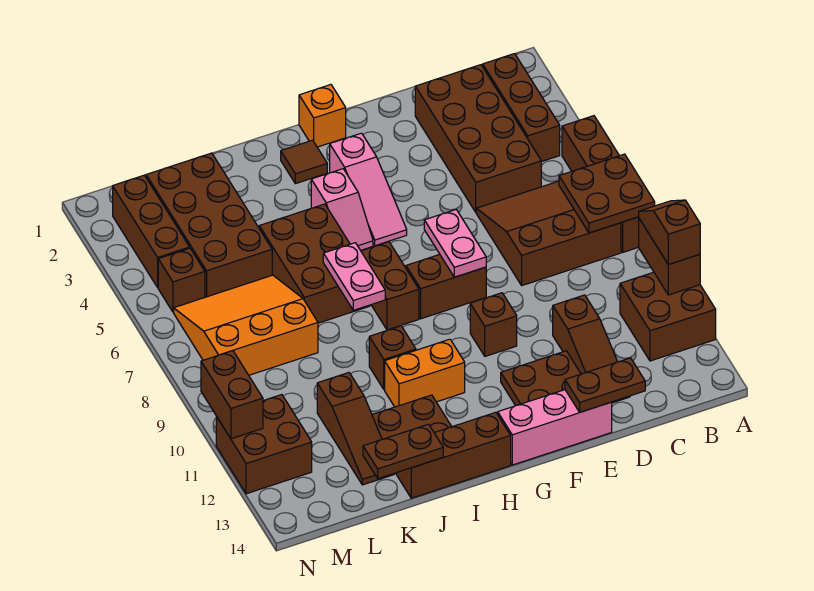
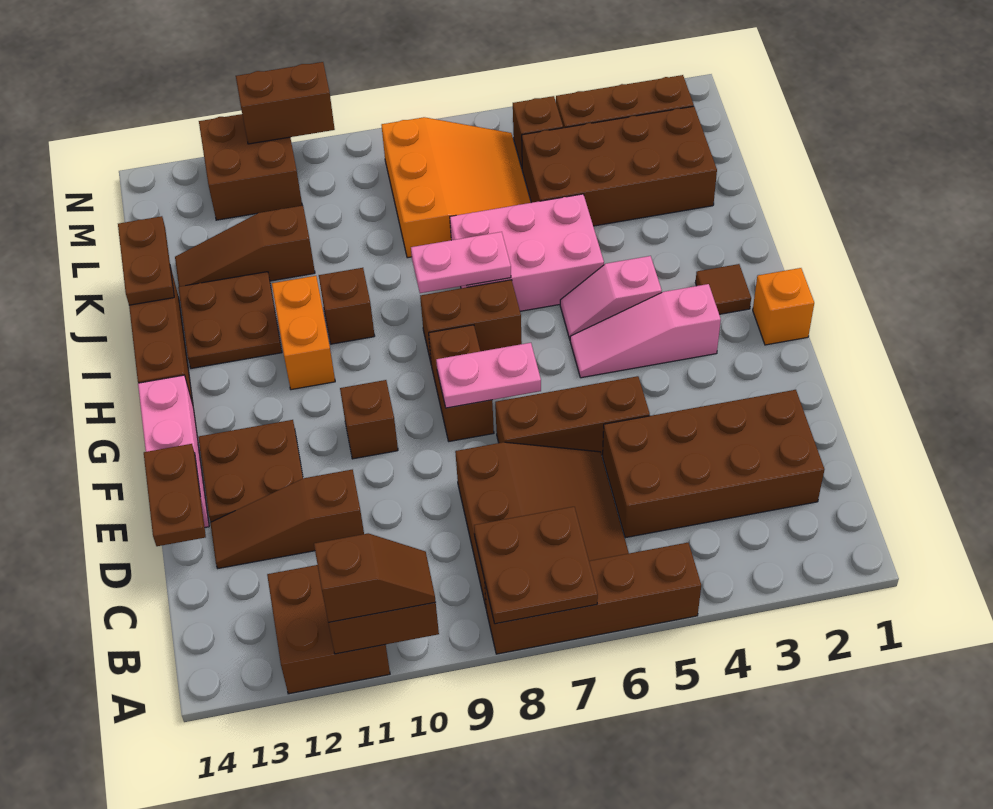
brown 1x3 brick [483,54,560,162] -> brown 1x3 brick moved to [495,376,650,455]
brown 2x3 brick [259,204,370,323] -> pink 2x3 brick [450,194,604,311]

